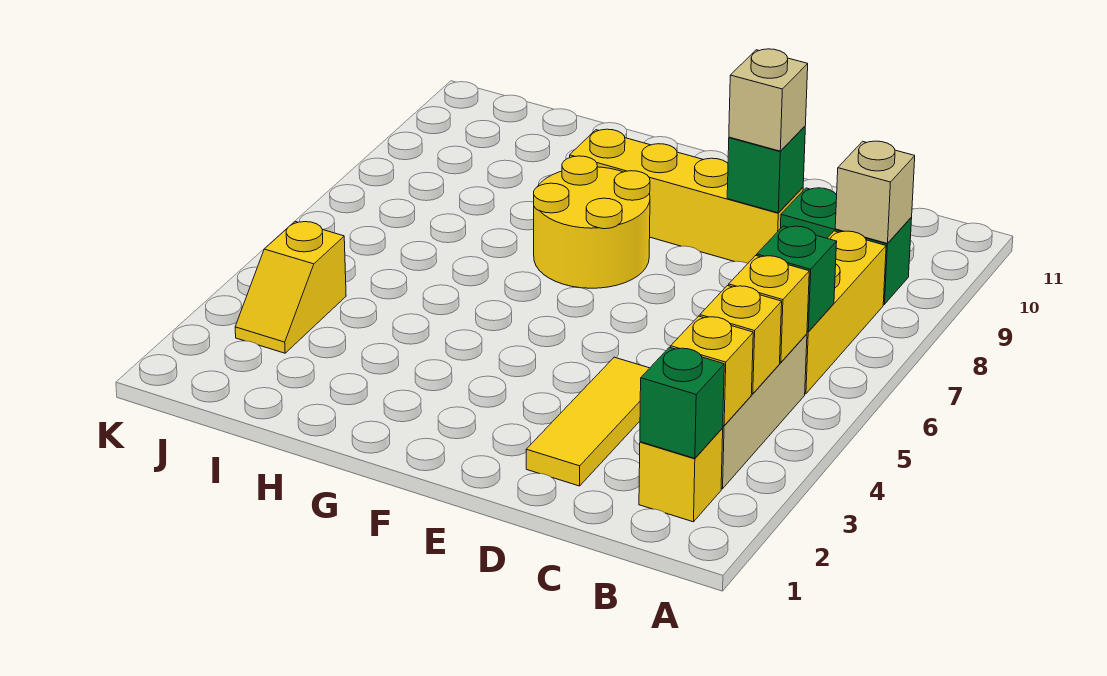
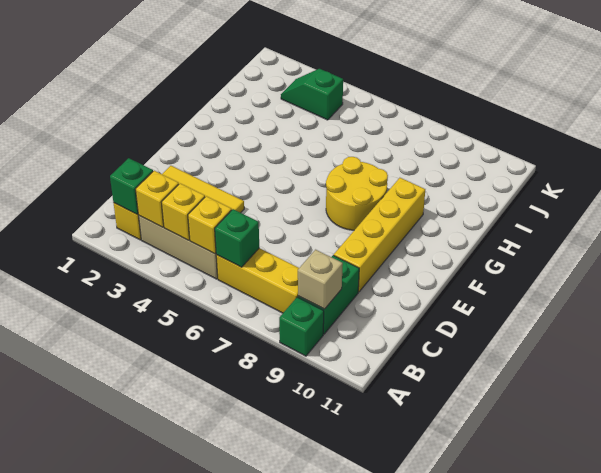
green 1x1 brick [727,126,805,213] -> green 1x1 brick moved to [279,297,324,356]
tan 1x1 brick [729,49,808,151] -> none
yellow 1x2 slope [235,222,346,353] -> green 1x2 slope [281,69,343,120]

